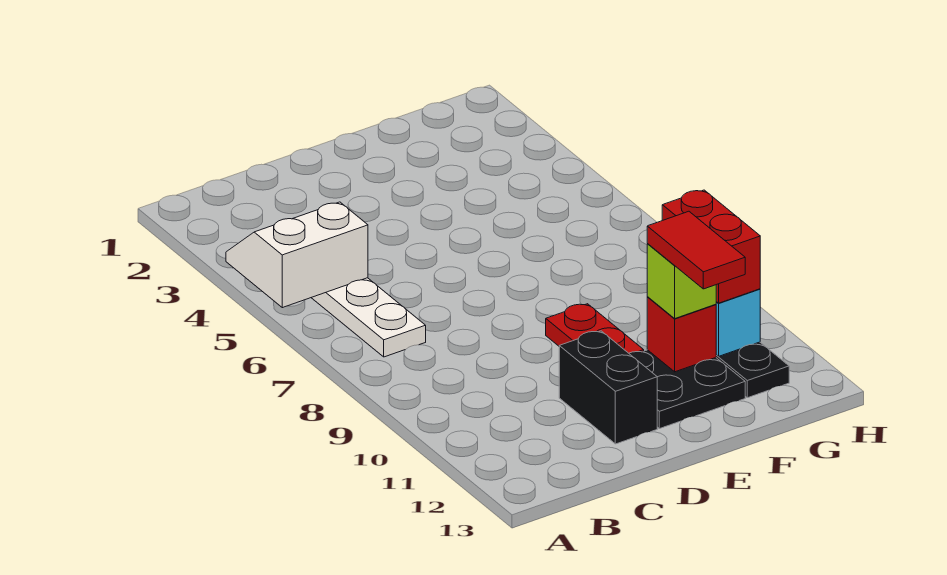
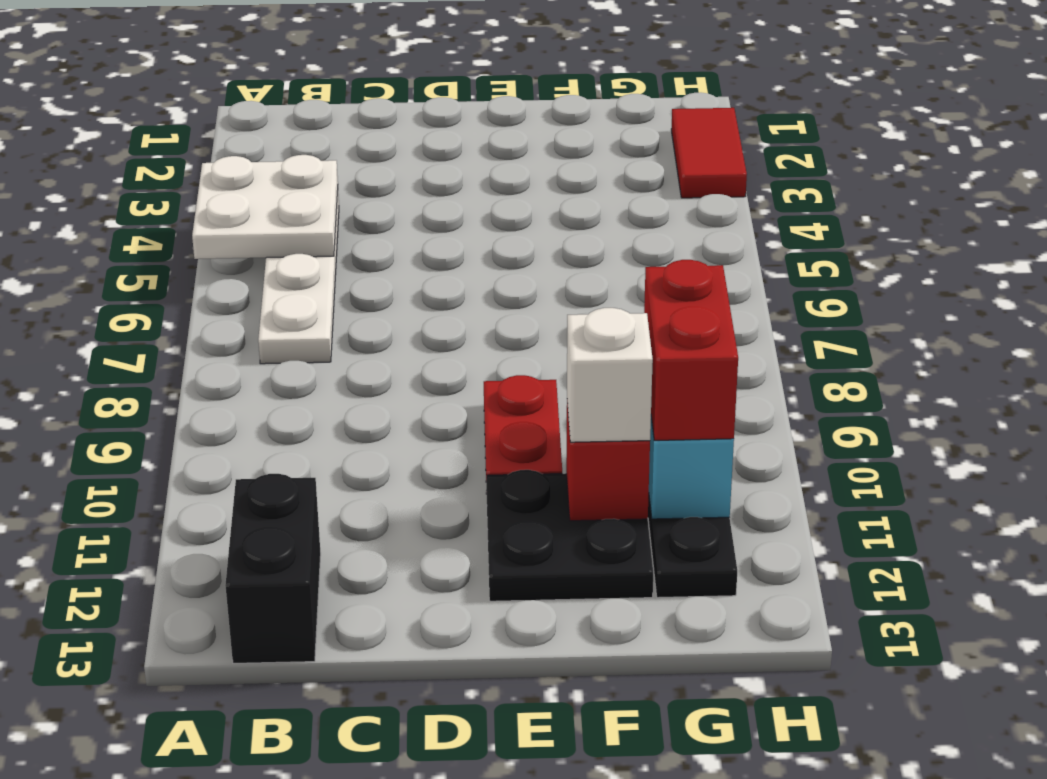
white 2x2 slope [226,202,368,308] -> white 2x2 plate [192,155,338,259]
black 1x2 brick [559,331,657,444] -> black 1x2 brick moved to [225,474,321,663]
lime 1x1 brick [647,244,716,318] -> white 1x1 brick [567,308,653,442]
red 1x2 tile [647,211,745,289] -> red 1x2 tile moved to [671,108,747,198]

